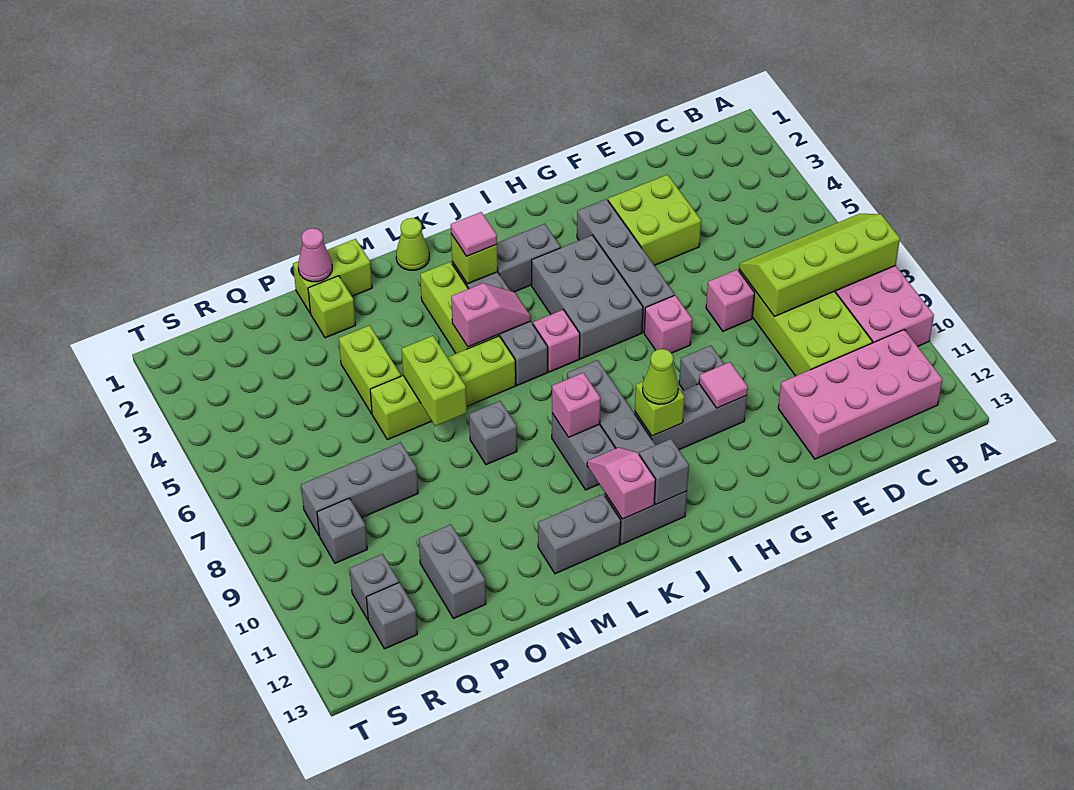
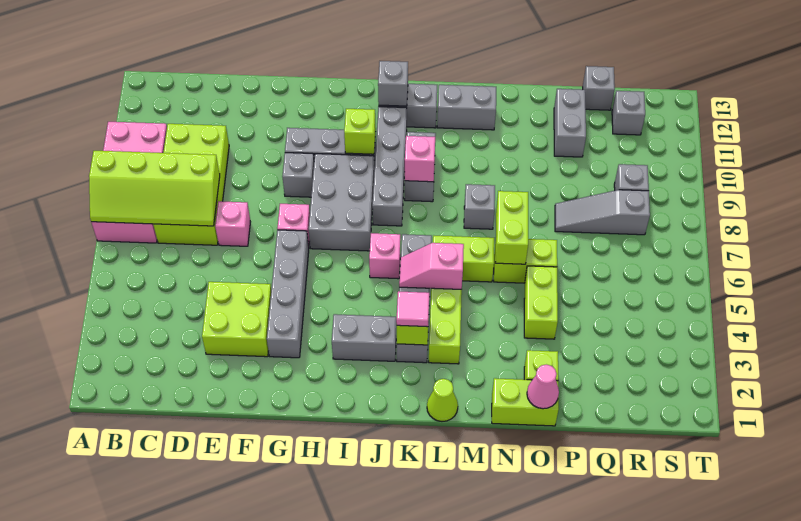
pink 2x4 brick [778,330,943,459] -> none
pink 1x1 tile [699,362,748,408] -> none
grey 2x3 brick [532,235,643,359] -> grey 2x3 brick moved to [309,154,374,251]
lime 1x1 cone [643,349,678,404] -> none
pink 1x2 slope [587,447,656,519] -> none
grey 1x3 brick [301,442,418,535] -> grey 1x3 slope [555,190,650,235]
grey 1x1 brick [350,554,399,620] -> grey 1x1 brick moved to [583,66,615,110]

